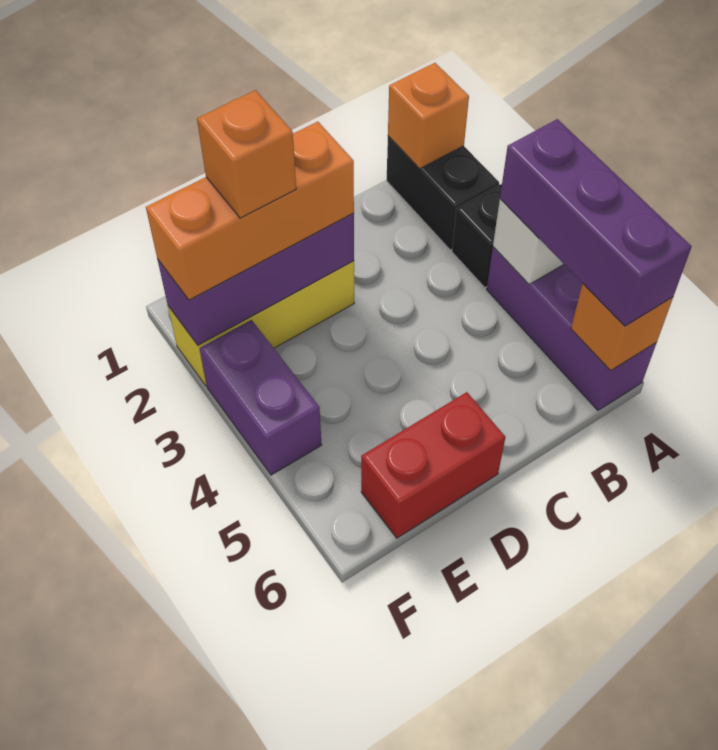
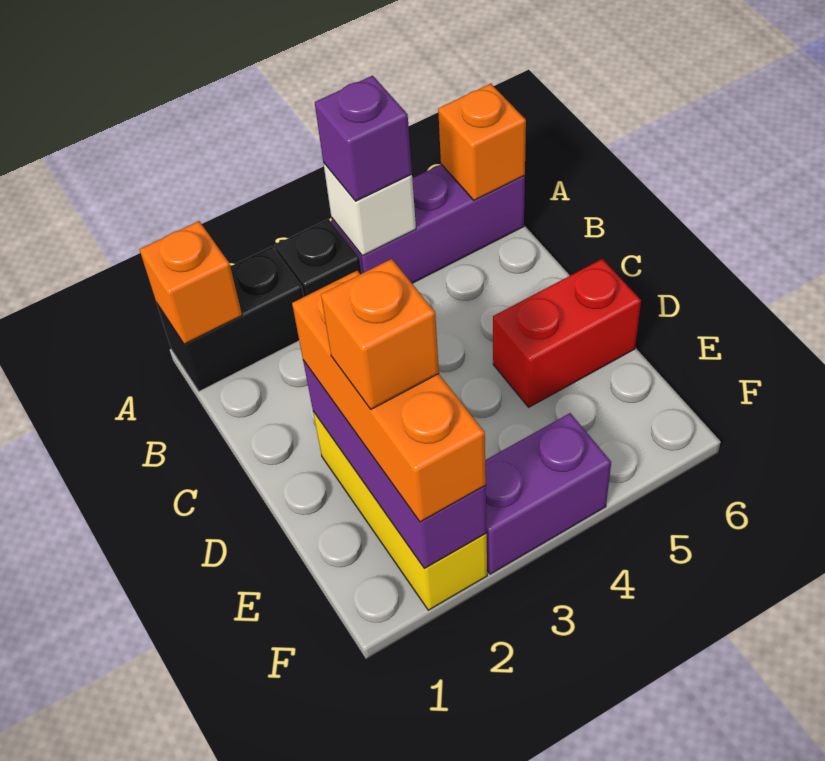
purple 1x3 brick [500,119,692,326] -> purple 1x1 brick [315,75,412,201]
red 1x2 brick [361,392,505,538] -> red 1x2 brick turned to [493,259,641,407]

